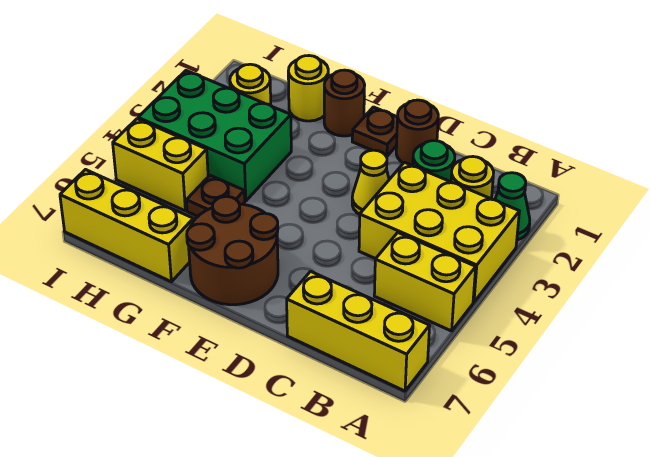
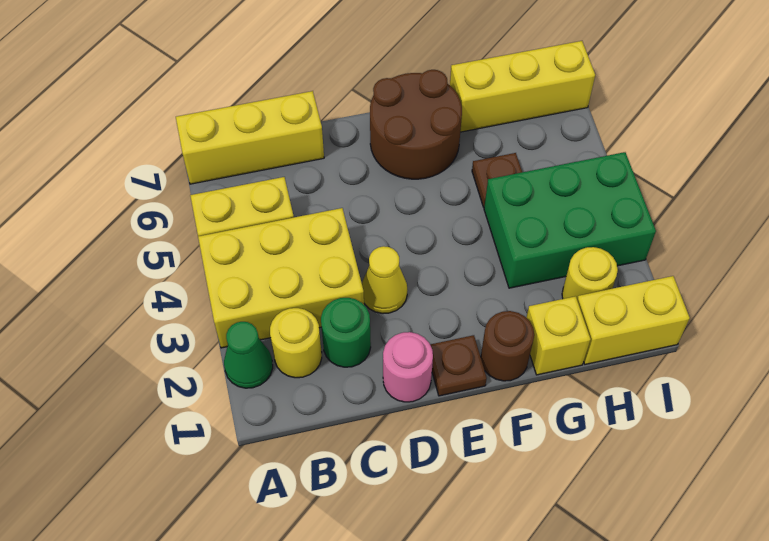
brown 1x1 round brick [396,100,438,166] -> pink 1x1 round brick [383,332,433,402]
yellow 1x1 round brick [288,56,328,121] -> yellow 1x1 brick [526,296,590,375]
yellow 1x2 brick [113,119,208,211] -> yellow 1x2 brick moved to [577,276,690,364]

